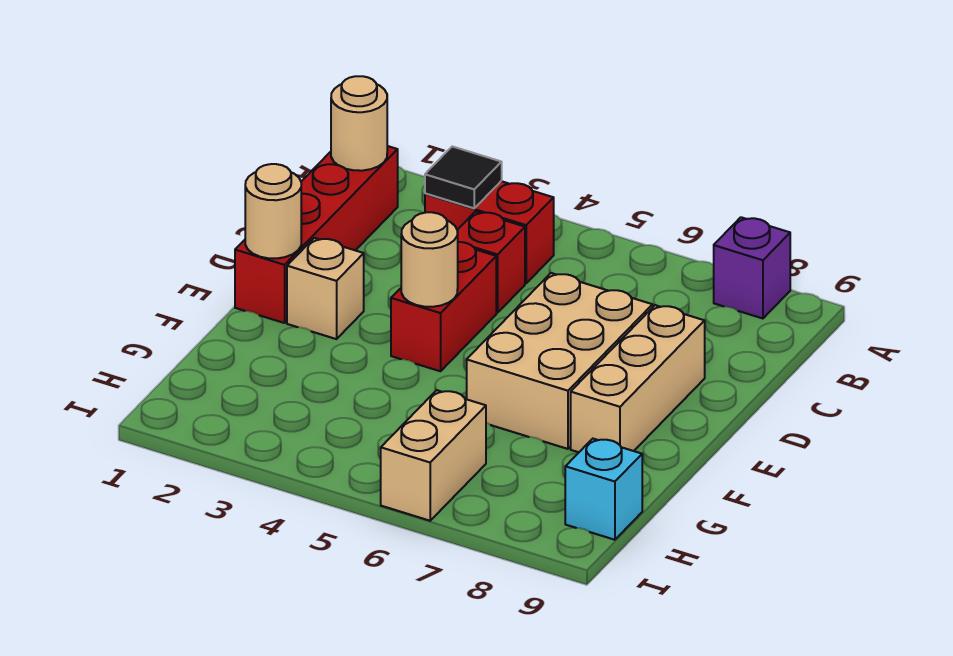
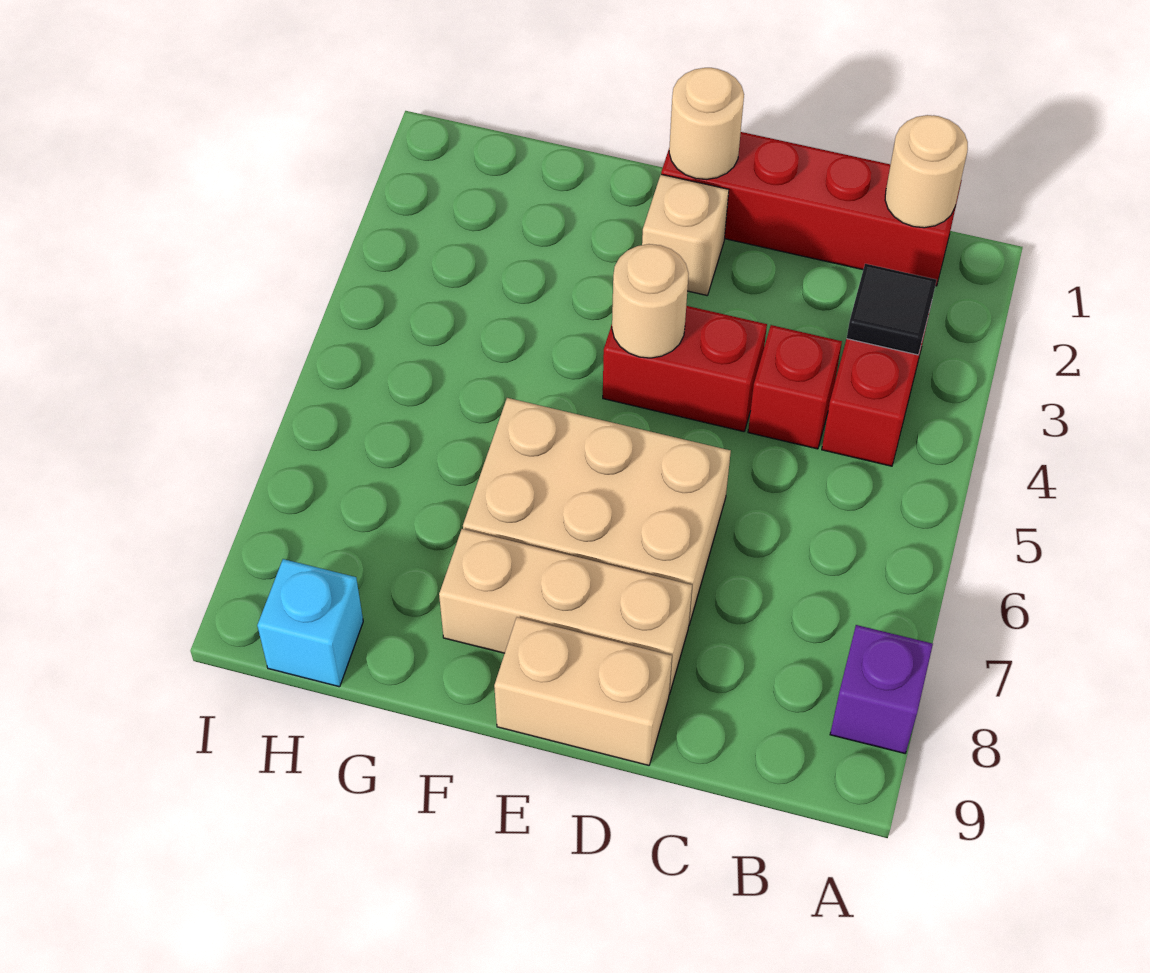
tan 1x2 brick [381,390,486,521] -> tan 1x2 brick moved to [494,617,672,765]

